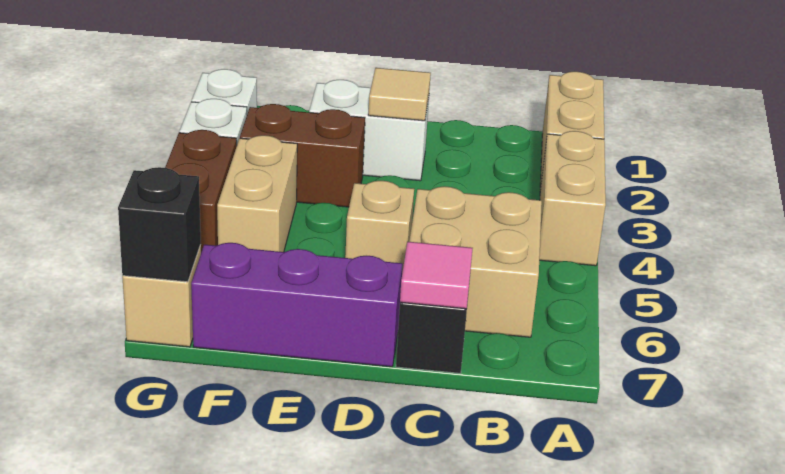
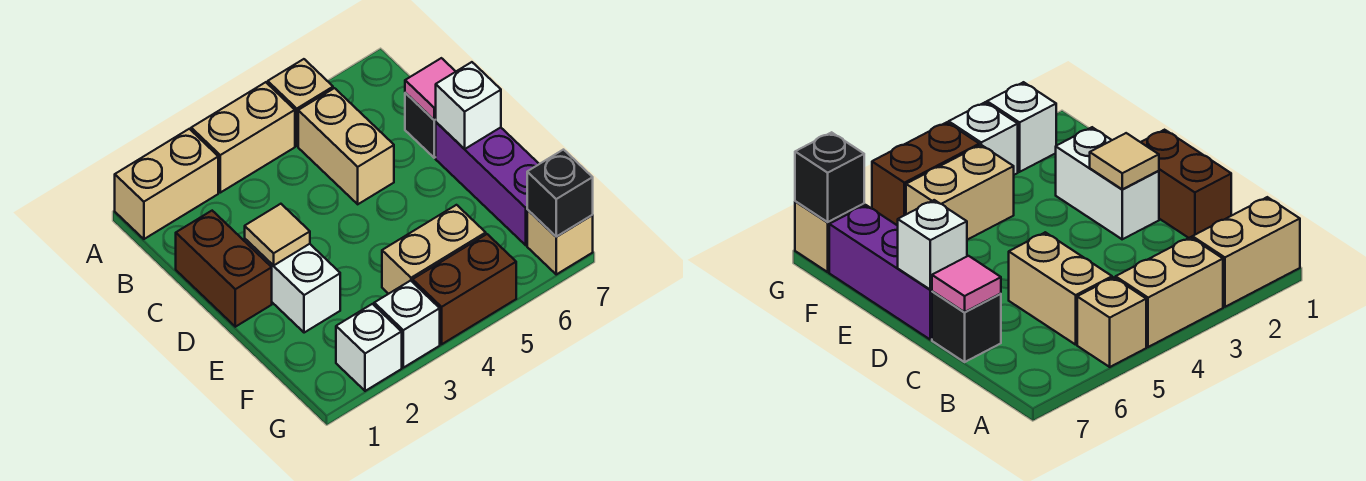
tan 2x2 brick [409,186,542,337] -> tan 1x2 brick [298,88,394,204]
tan 1x1 brick [345,181,414,273] -> tan 1x1 brick moved to [268,59,333,146]
none -> white 1x1 brick [435,62,501,149]
brown 1x2 brick [240,104,365,207] -> brown 1x2 brick moved to [176,211,272,327]

